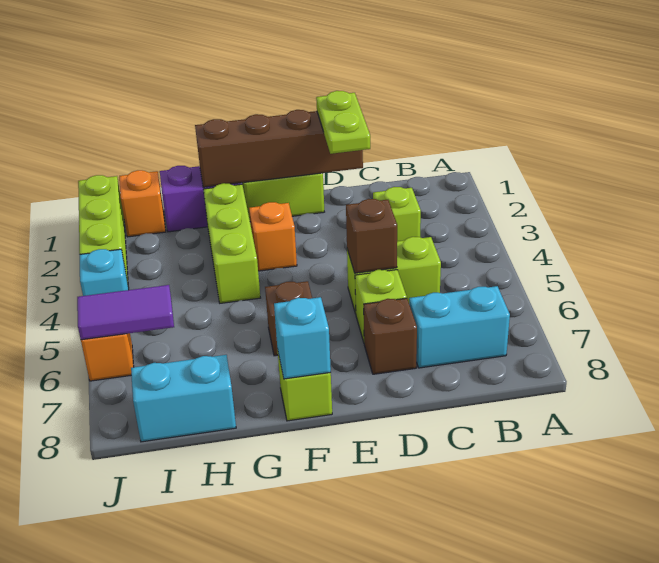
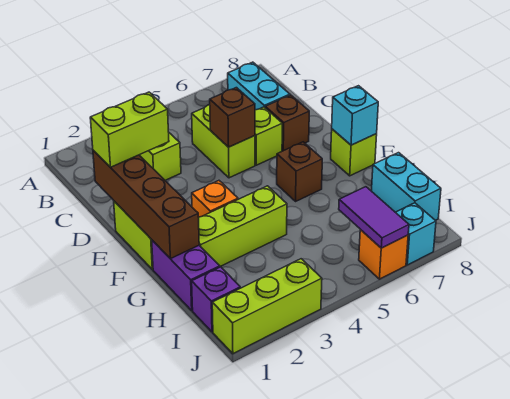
lime 1x2 plate [316,91,370,154] -> lime 1x2 brick [90,92,169,167]
orange 1x1 brick [119,170,166,237] -> purple 1x1 brick [192,267,240,332]
cyan 1x1 brick [80,249,129,296] -> cyan 1x1 brick moved to [396,203,436,265]

